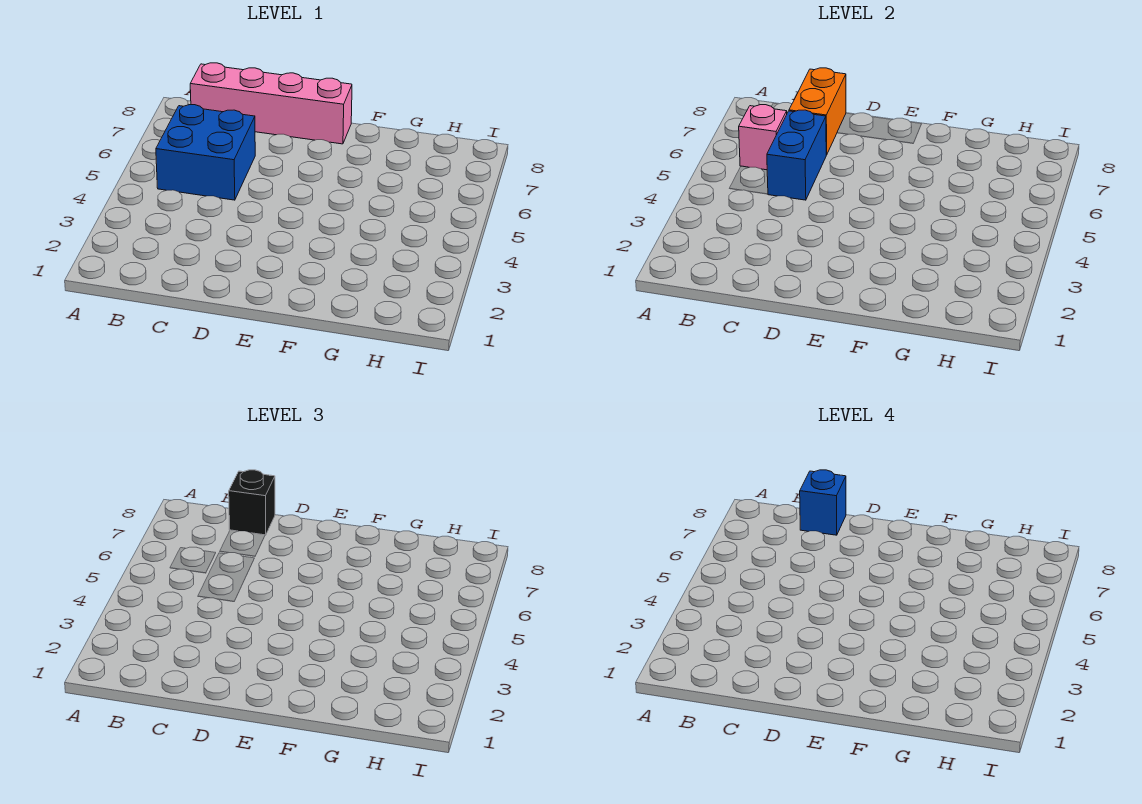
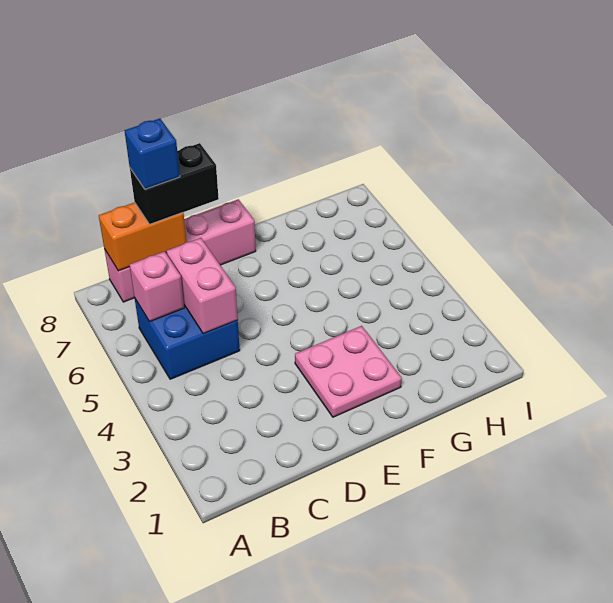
blue 1x2 brick [767,110,826,200] -> pink 1x2 brick [167,238,238,334]
orange 1x2 brick [789,68,846,155] -> orange 1x2 brick turned to [99,202,186,271]
black 1x1 brick [229,470,275,535] -> black 1x2 brick [130,143,219,224]
none -> pink 2x2 plate [295,326,402,417]

